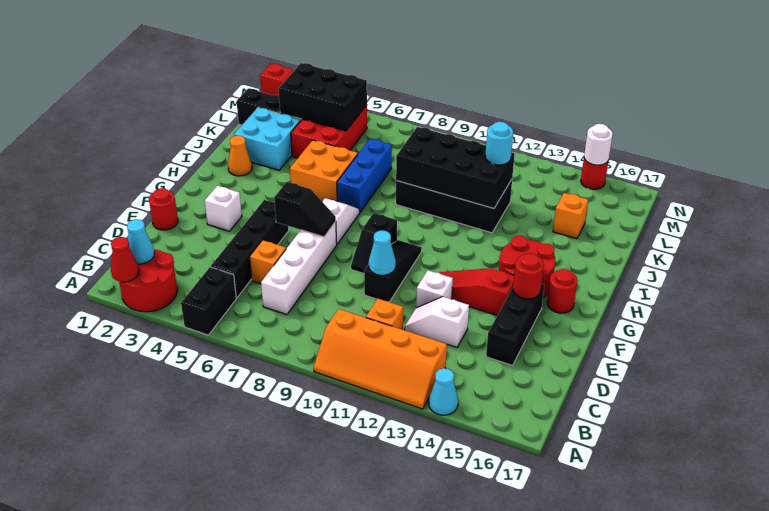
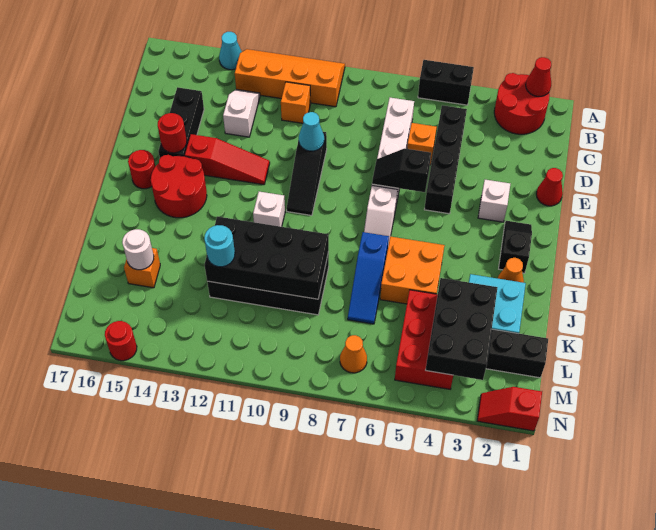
black 1x2 brick [181,267,236,335] -> black 1x2 brick turned to [418,60,474,105]
cyan 1x1 cone [127,219,154,264] -> none
white 1x2 slope [405,297,469,347] -> white 1x2 slope turned to [223,89,260,137]
red 1x1 round brick [149,188,178,230] -> red 1x1 cone [536,168,563,206]
white 1x1 brick [416,270,453,308] -> white 1x1 brick moved to [253,192,285,227]
black 1x2 slope [351,213,397,274] -> black 1x2 slope moved to [499,221,532,273]
blue 1x3 brick [337,139,392,212] -> blue 1x3 slope [348,232,389,324]
black 2x3 brick [278,63,367,131] -> black 2x3 brick turned to [426,278,498,380]
none -> orange 1x1 cone [340,335,367,373]
white 1x1 round brick [584,124,613,165] -> white 1x1 round brick moved to [122,229,154,270]

